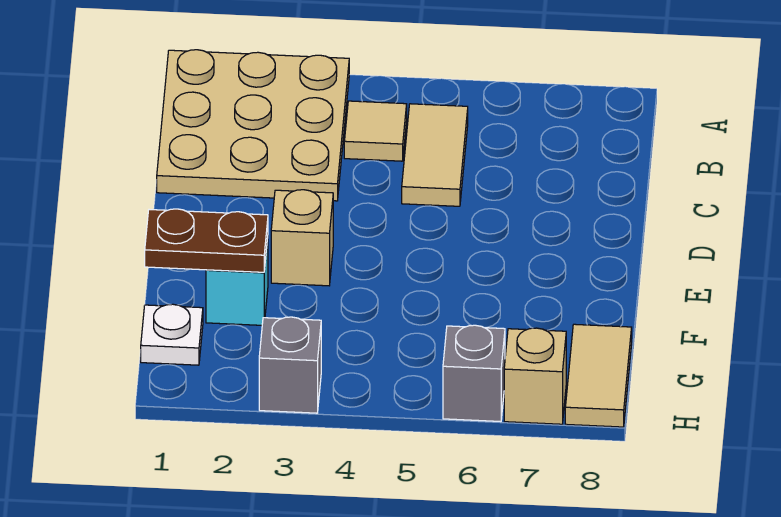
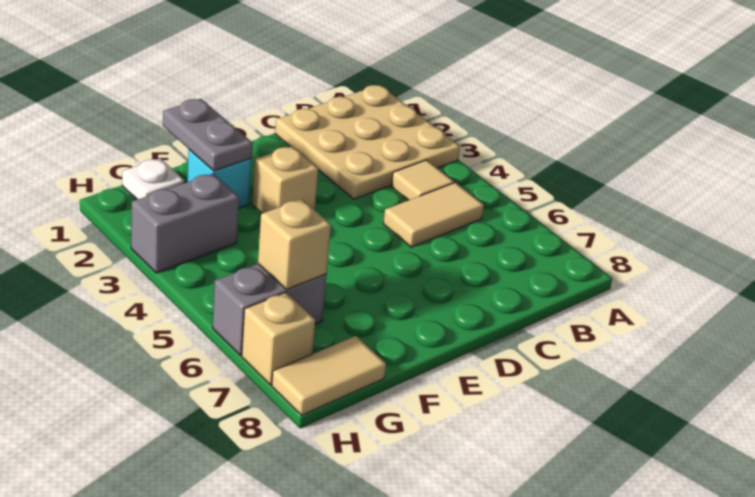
brown 1x2 plate [145,209,268,272] -> grey 1x2 plate [163,99,253,171]
none -> tan 1x1 brick [258,199,331,289]
grey 1x1 brick [259,317,321,413] -> grey 1x2 brick [131,174,239,273]
grey 1x1 brick [443,325,505,422] -> grey 1x2 brick [213,264,327,355]

